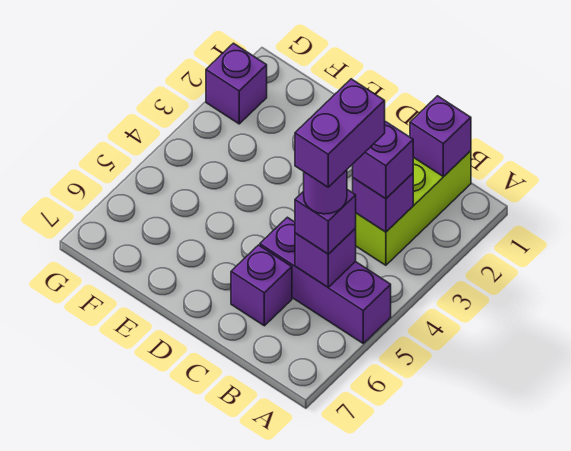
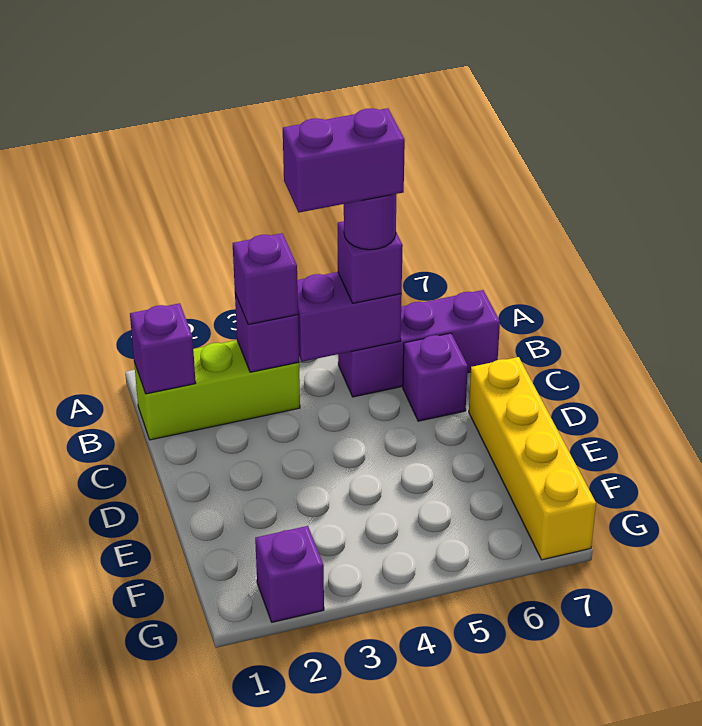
purple 1x3 brick [260,217,391,343] -> purple 1x3 brick turned to [338,290,500,397]
purple 1x1 brick [295,228,356,287] -> purple 1x2 brick [297,272,402,362]
none -> yellow 1x4 brick [469,357,596,560]

